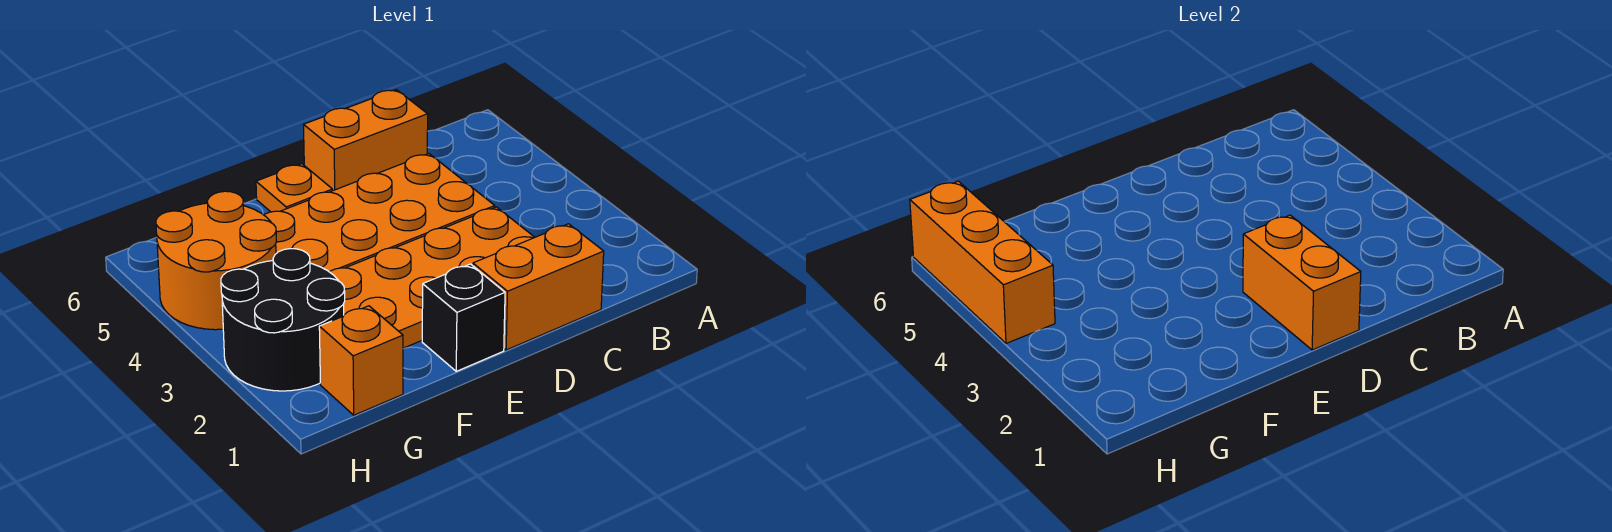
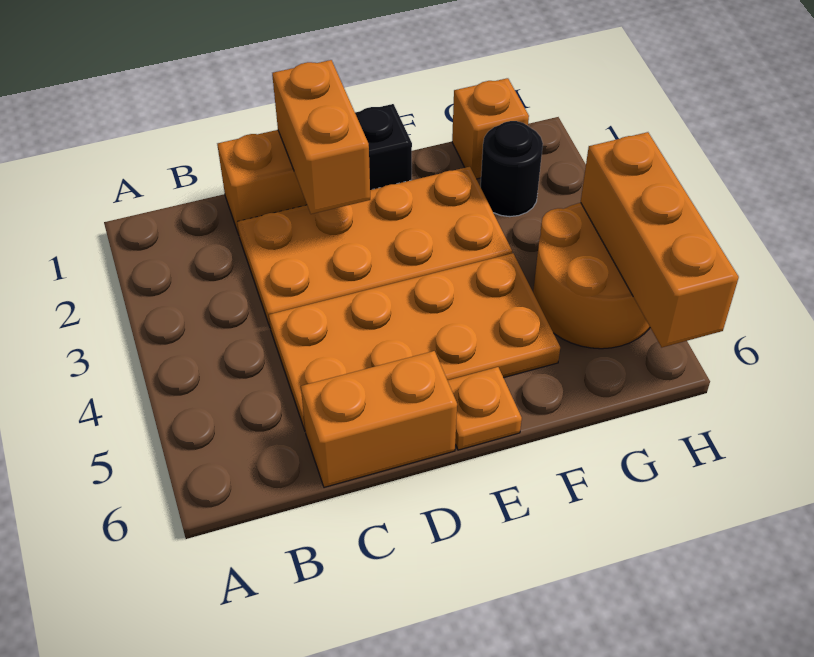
black 2x2 round brick [221,249,345,391] -> black 1x1 round brick [481,121,543,217]

